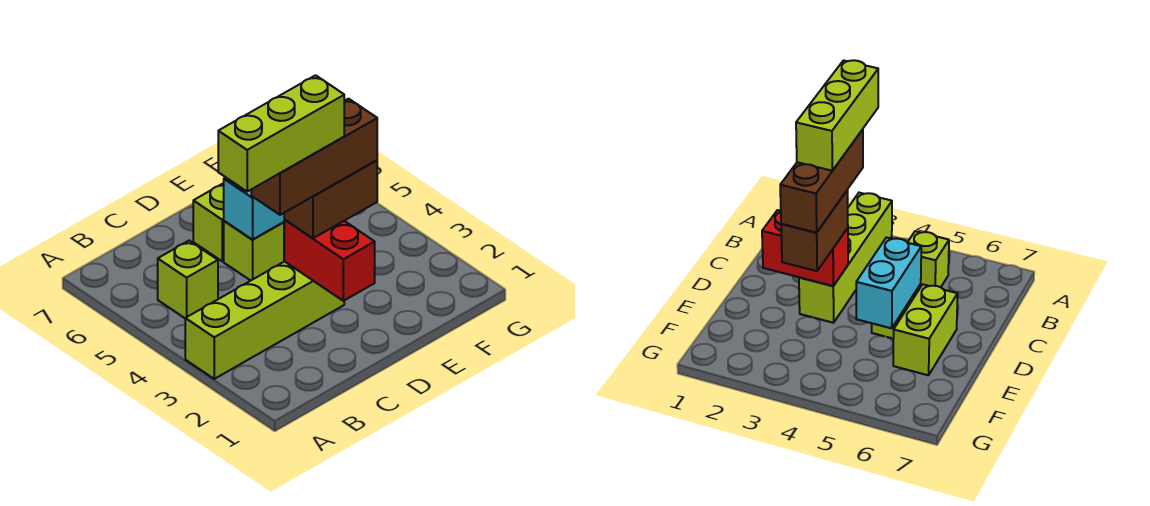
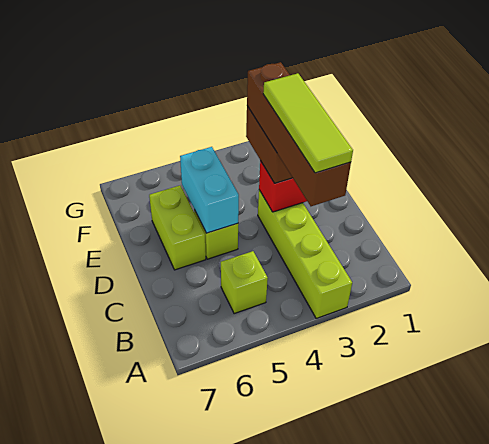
lime 1x3 brick [218,75,344,191] -> lime 1x3 tile [263,73,353,173]
brown 1x3 brick [251,99,377,215] -> brown 1x4 brick [247,62,351,206]

